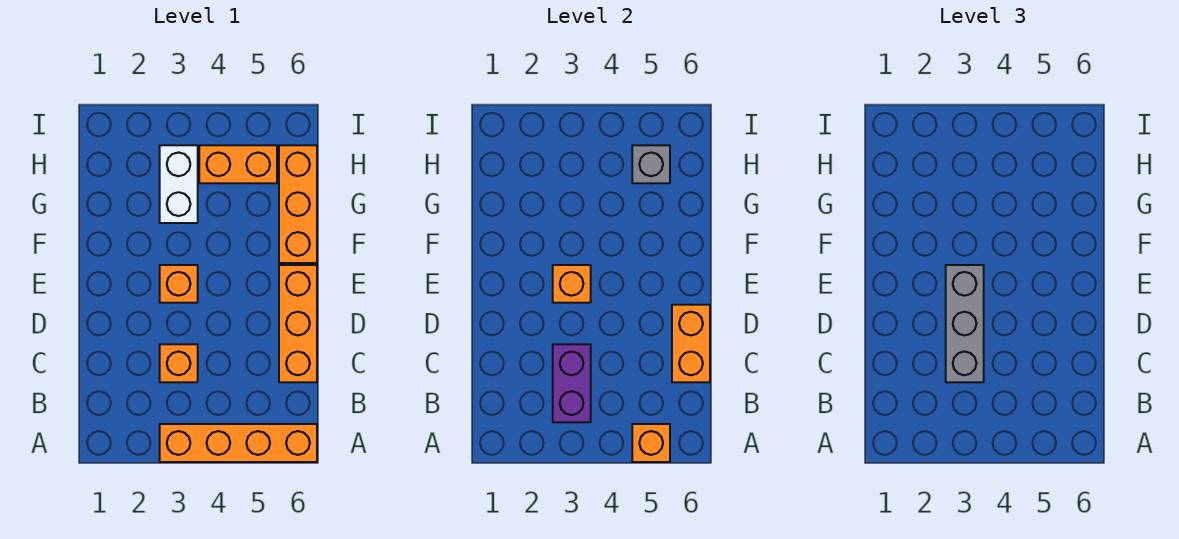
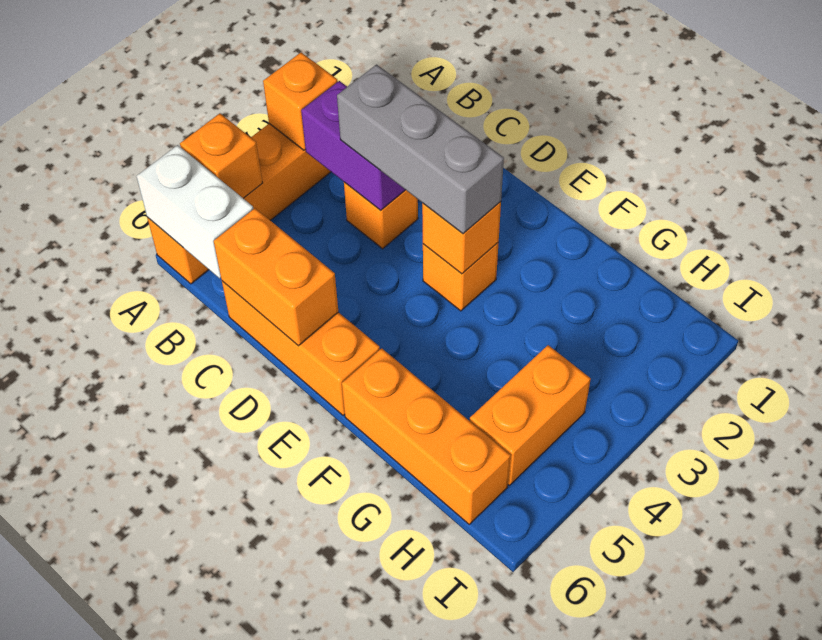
none -> orange 1x1 brick [263,52,338,150]
white 1x2 brick [160,145,198,223] -> white 1x2 brick moved to [136,145,253,278]
grey 1x1 brick [632,145,670,183] -> none

